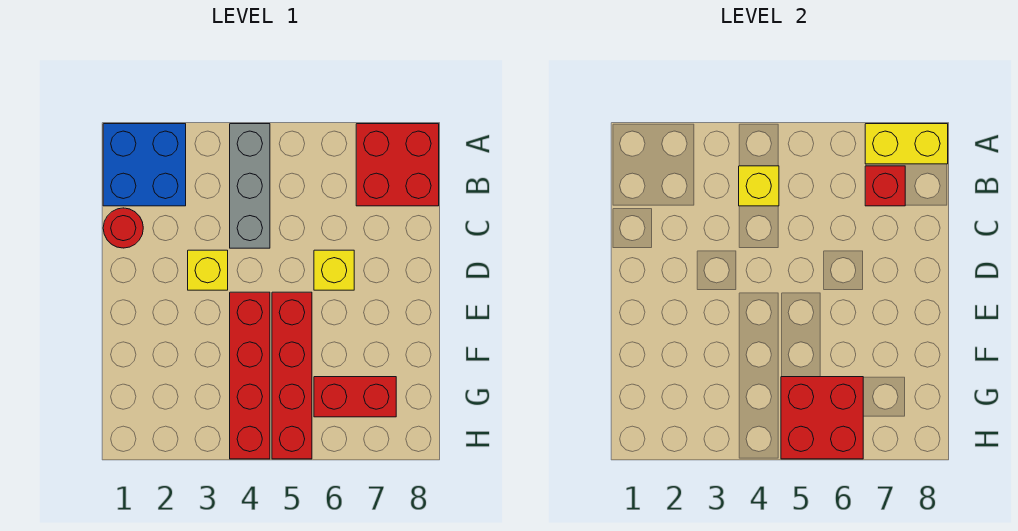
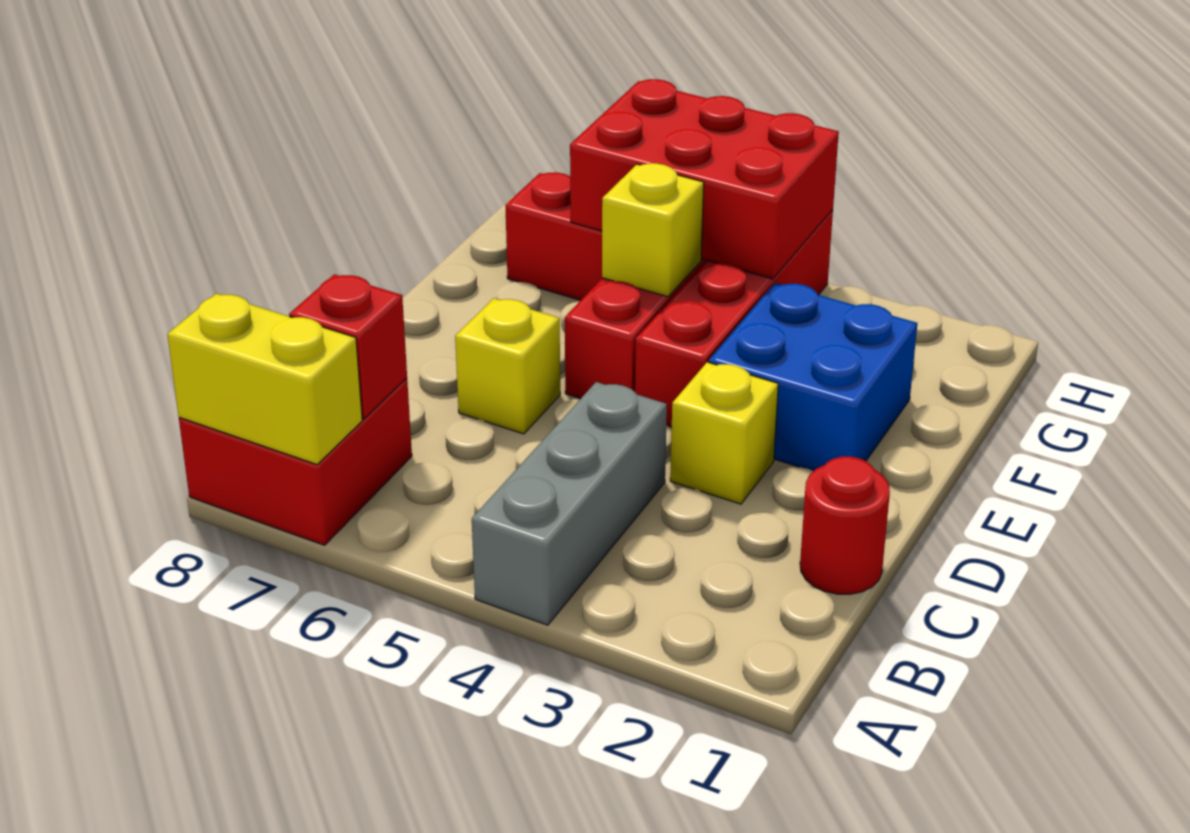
blue 2x2 brick [103,124,186,206] -> blue 2x2 brick moved to [709,283,917,471]
yellow 1x1 brick [739,166,779,206] -> yellow 1x1 brick moved to [602,163,704,297]
red 2x2 brick [781,377,863,459] -> red 2x3 brick [570,79,839,279]

